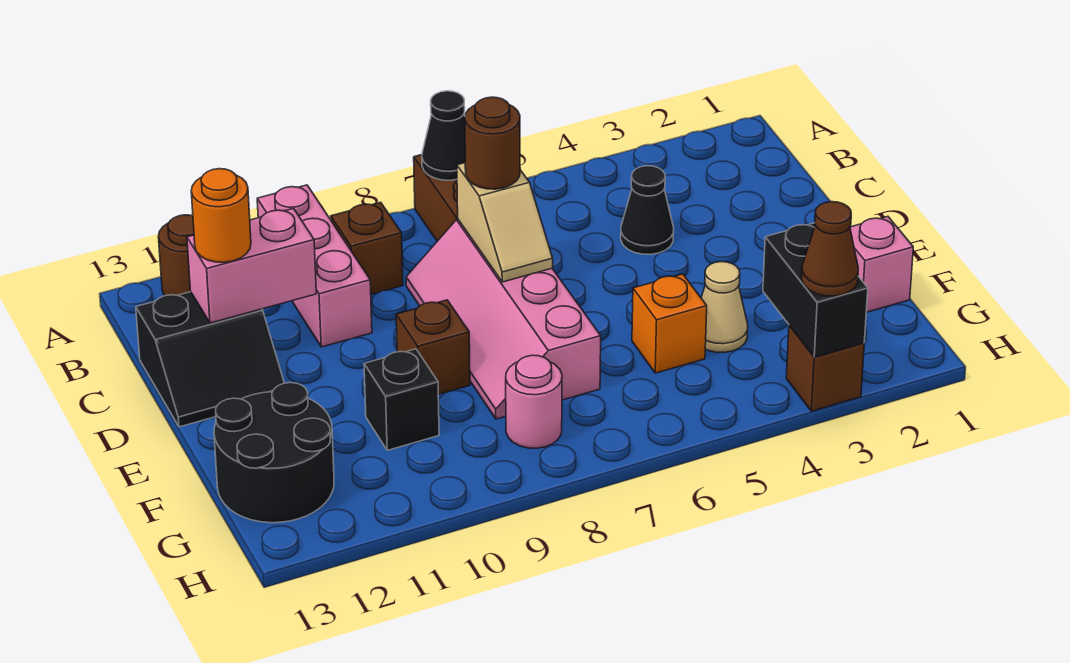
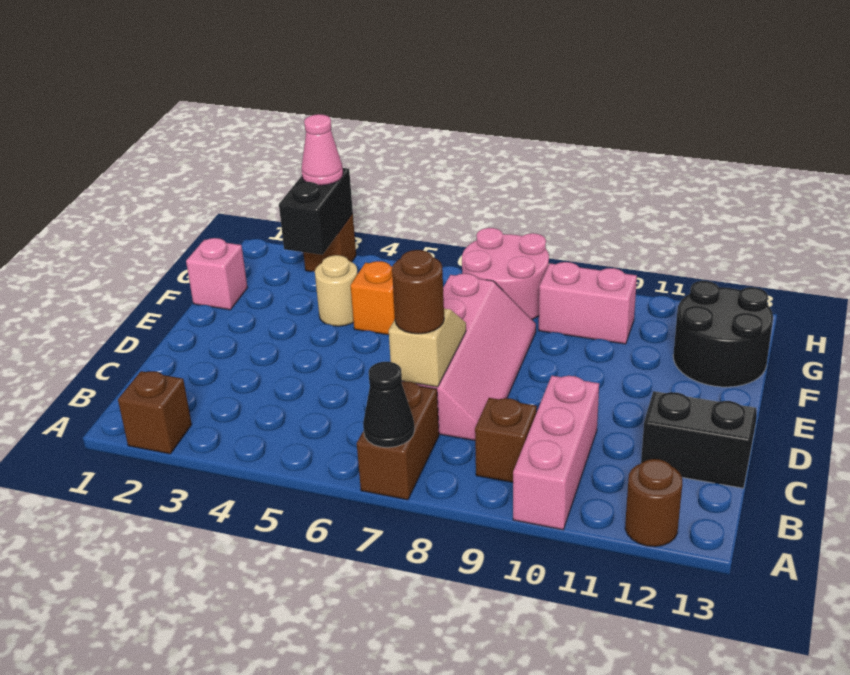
black 1x1 cone [621,166,674,255] -> none
pink 1x2 brick [187,209,316,323] -> pink 1x2 brick moved to [539,262,637,344]
orange 1x1 round brick [191,169,251,262] -> none
brown 1x1 brick [396,300,470,394] -> brown 1x1 brick moved to [118,371,192,454]
tan 1x1 cone [701,262,748,352] -> tan 1x1 round brick [315,255,358,326]
black 1x1 brick [364,349,439,450] -> none
pink 1x1 round brick [506,355,562,448] -> pink 2x2 round brick [462,228,549,319]
brown 1x1 cone [802,202,858,296] -> pink 1x1 cone [301,114,343,185]

